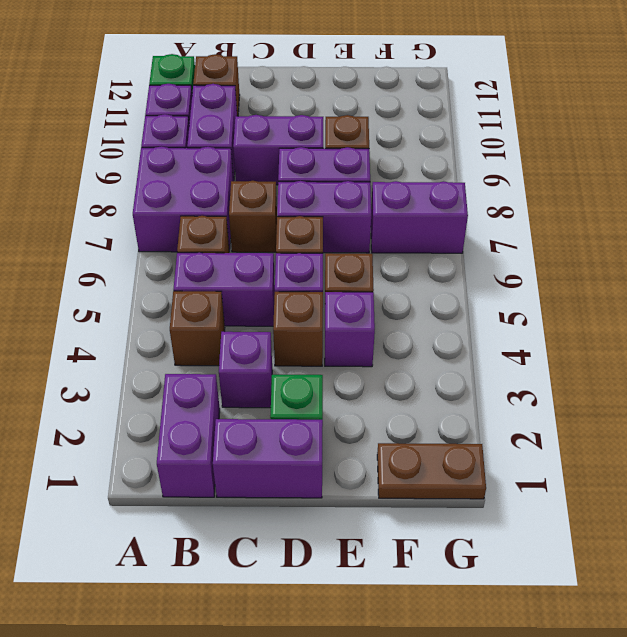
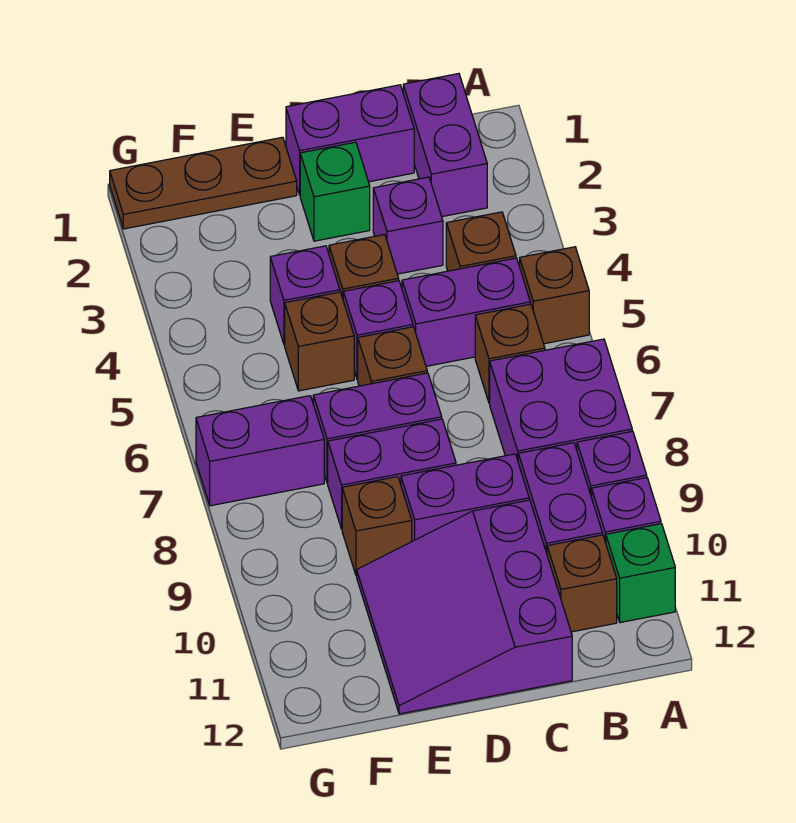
brown 1x1 brick [229,181,277,252] -> brown 1x1 brick moved to [520,247,589,344]
none -> purple 3x3 slope [357,500,572,714]
brown 1x2 plate [377,443,486,499] -> brown 1x3 plate [110,137,297,229]

